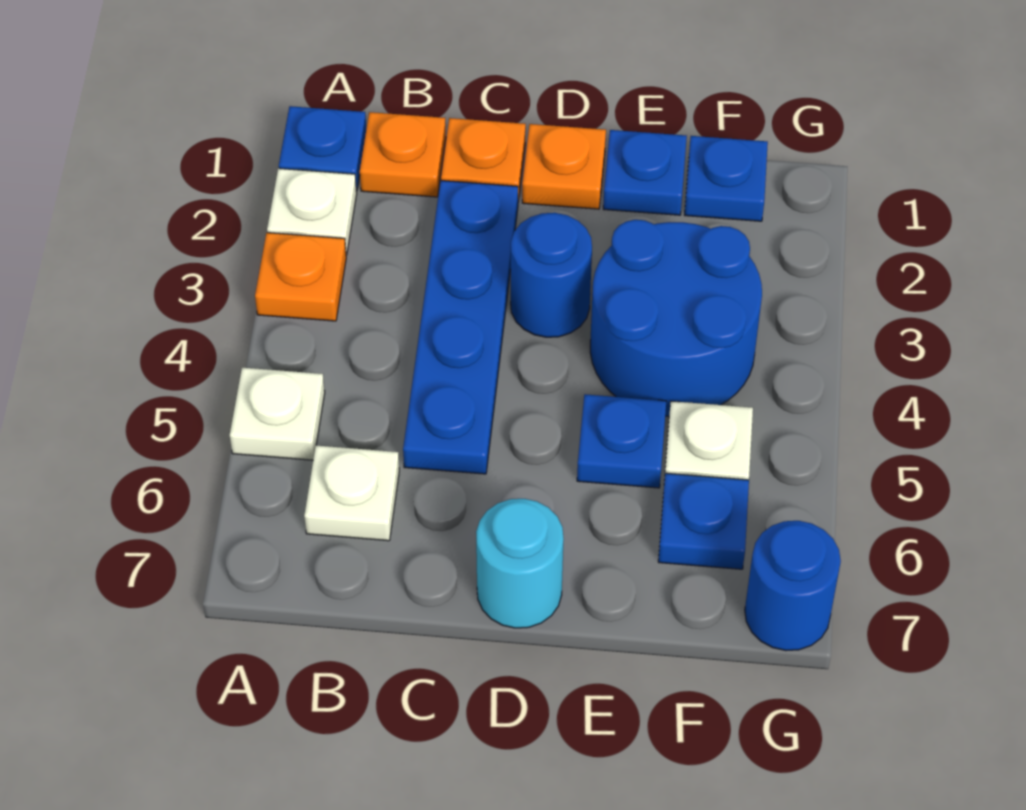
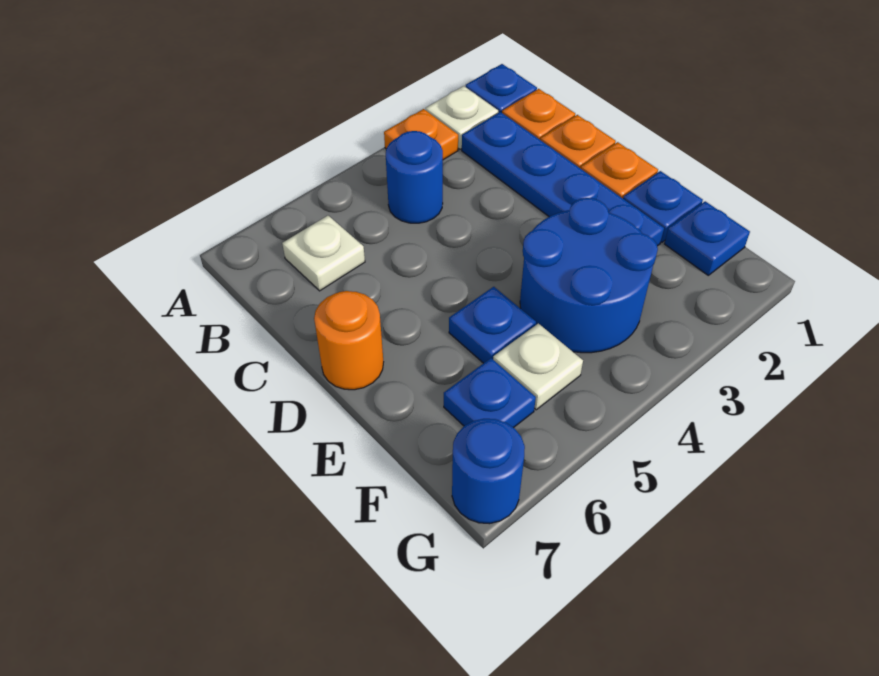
white 1x1 plate [230,368,325,460] -> none
blue 1x4 plate [403,181,518,474] -> blue 1x4 plate turned to [462,112,664,246]
blue 1x1 round brick [511,213,592,337] -> blue 1x1 round brick moved to [386,131,443,223]
cyan 1x1 round brick [476,499,564,628] -> orange 1x1 round brick [314,291,383,390]

